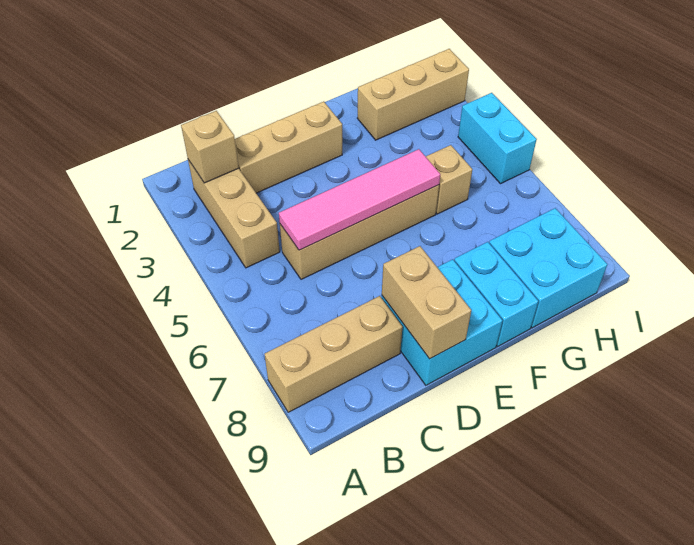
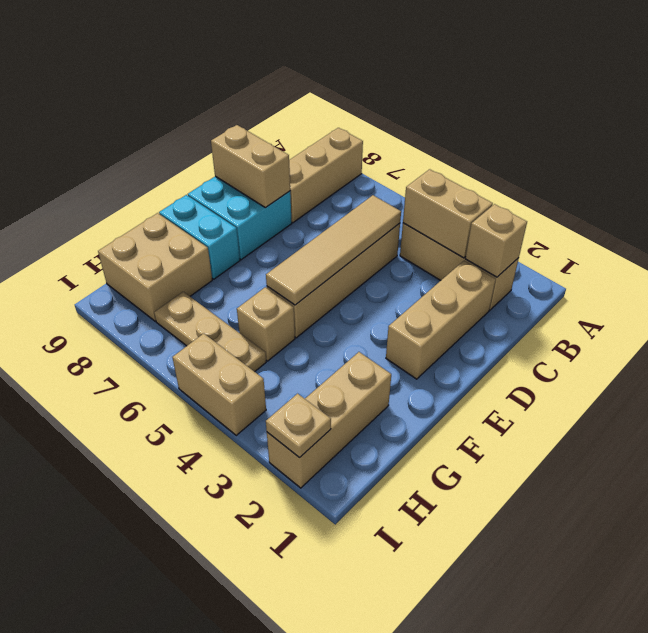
none -> tan 1x2 brick [403,169,493,258]
pink 1x4 tile [279,149,440,250] -> tan 1x4 tile [266,195,401,305]
cyan 2x2 brick [489,208,607,328] -> tan 2x2 brick [98,213,212,321]
none -> tan 1x3 plate [154,292,266,372]
none -> tan 1x1 plate [266,394,331,458]
cyan 1x2 brick [458,93,537,184] -> tan 1x2 brick [172,333,266,435]

